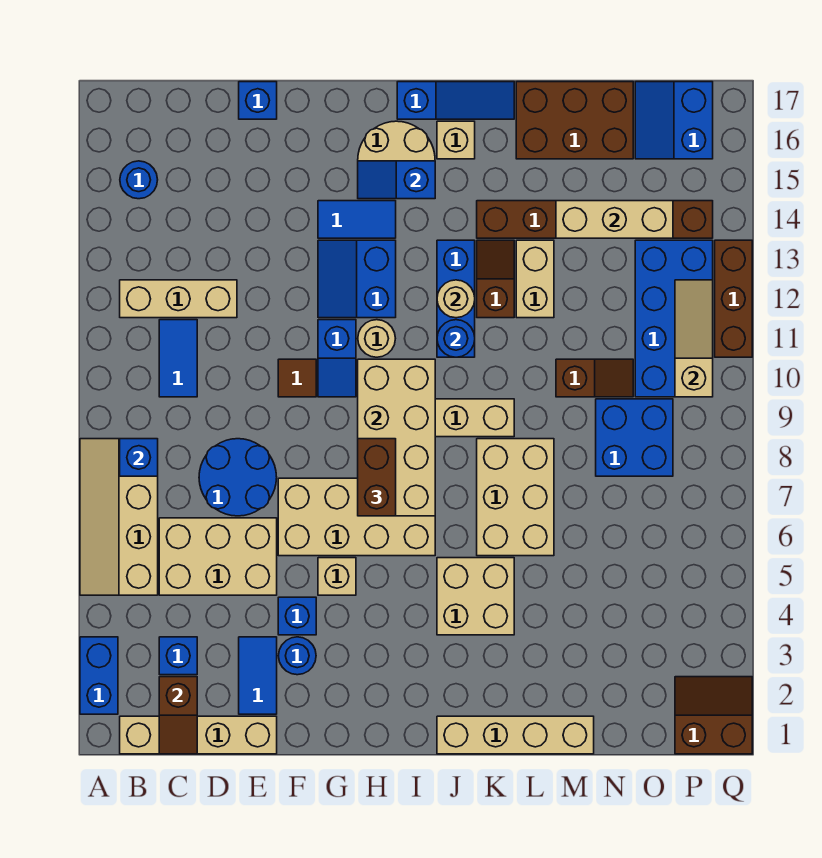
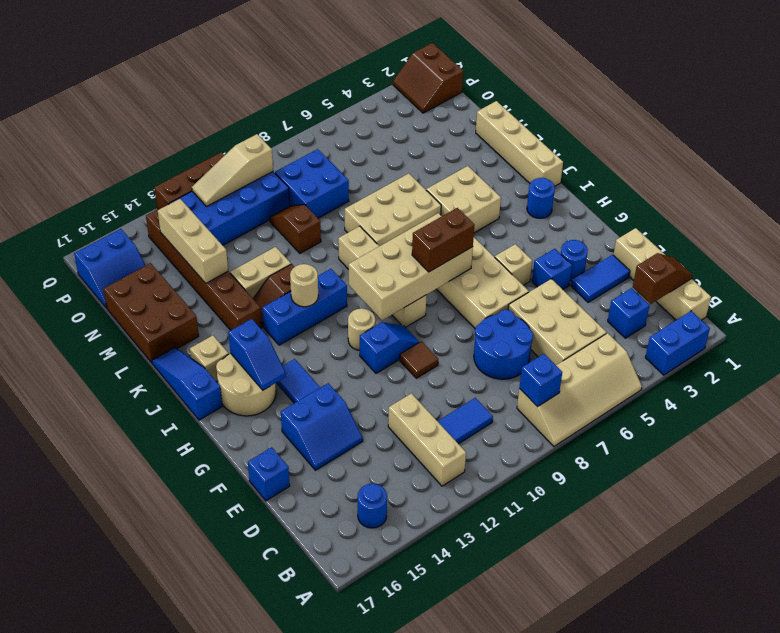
blue 2x2 slope [318,240,396,318] -> blue 2x2 slope moved to [281,383,363,470]
blue 1x1 round brick [437,320,475,357] -> blue 1x1 round brick moved to [527,178,555,218]

